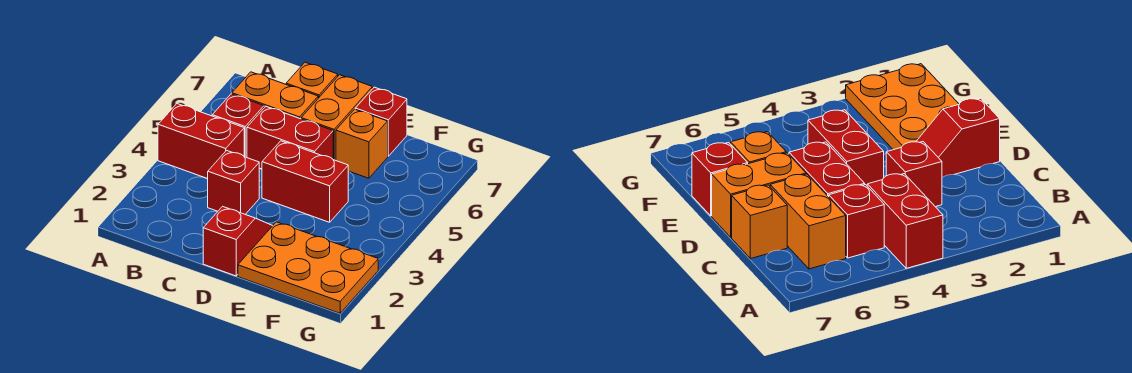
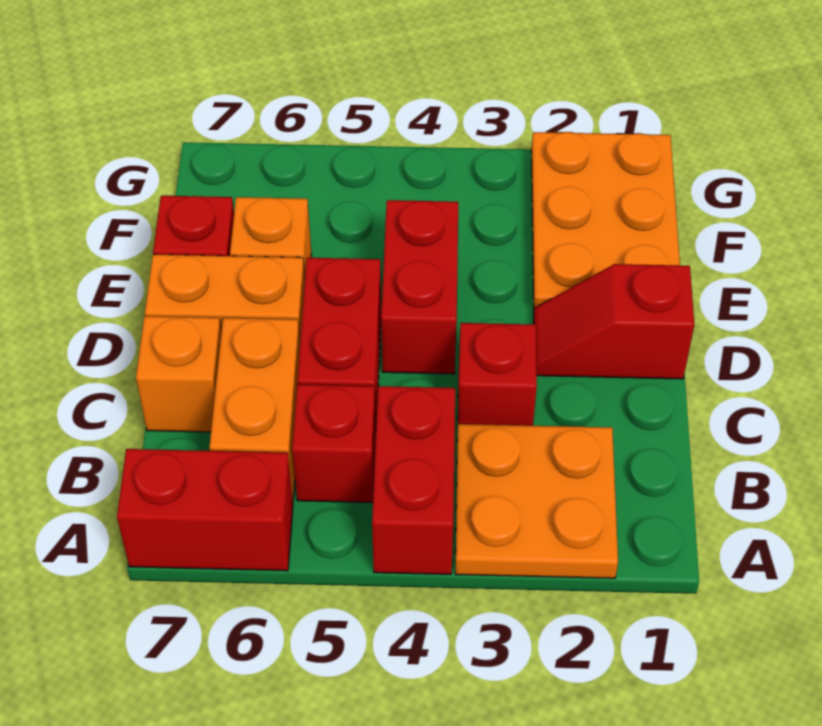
none -> orange 2x2 plate [455,424,618,578]
none -> red 1x2 brick [117,449,293,571]

